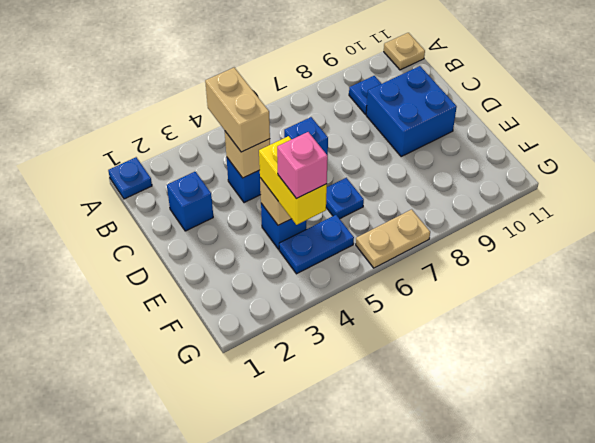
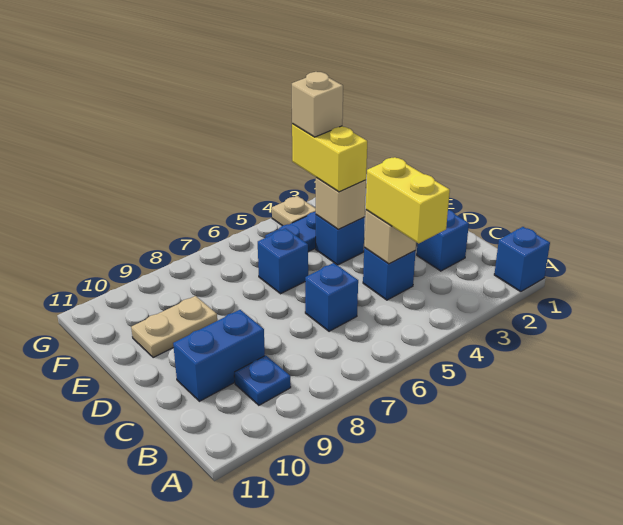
blue 1x1 plate [108,157,152,199] -> blue 1x1 brick [494,227,550,292]
tan 1x1 plate [384,33,425,70] -> tan 1x1 plate moved to [272,196,316,226]
tan 1x2 brick [205,68,270,152] -> yellow 1x2 brick [366,157,450,243]
blue 2x2 brick [366,66,457,157] -> blue 1x2 brick [173,310,265,401]
blue 1x1 plate [326,178,364,219] -> blue 1x1 brick [258,228,308,294]
pink 1x1 brick [277,132,328,199] -> tan 1x1 brick [292,72,343,137]
tan 1x2 plate [356,209,430,268] -> tan 1x2 plate moved to [131,296,217,358]

